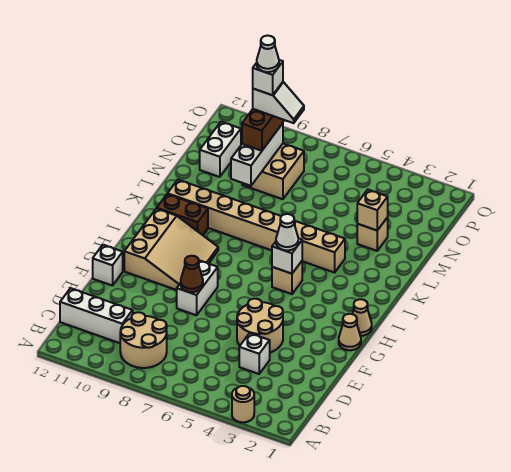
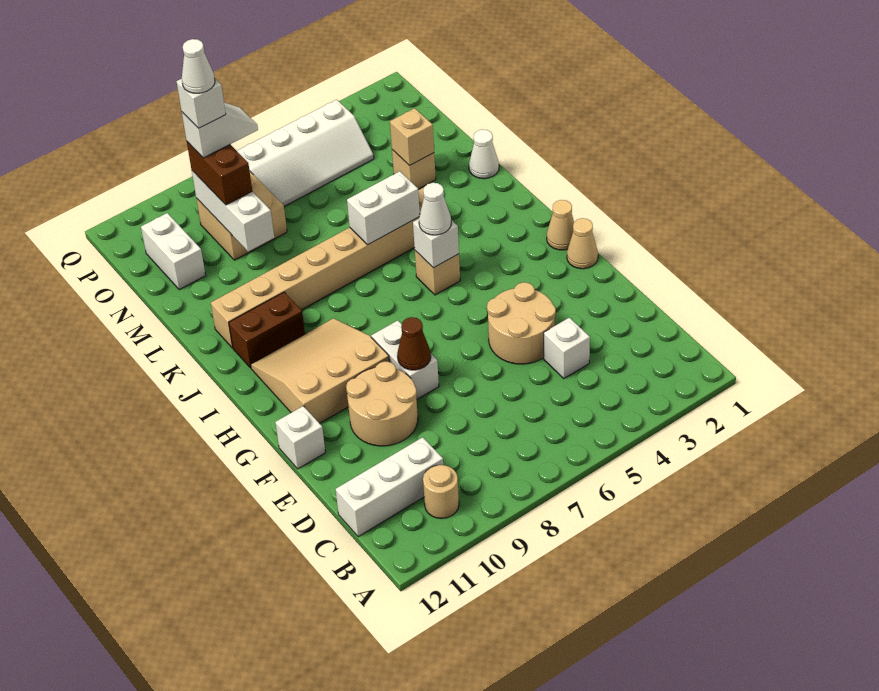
tan 1x1 round brick [232,386,254,422] -> tan 1x1 round brick moved to [423,465,459,518]
tan 2x2 round brick [120,312,167,368] -> tan 2x2 round brick moved to [346,361,418,446]
tan 3x3 slope [124,208,218,290] -> tan 3x3 slope turned to [251,318,389,423]
none -> white 1x2 brick [347,171,420,245]
none -> white 1x1 cone [469,129,499,179]
none -> white 2x4 slope [237,100,374,206]

